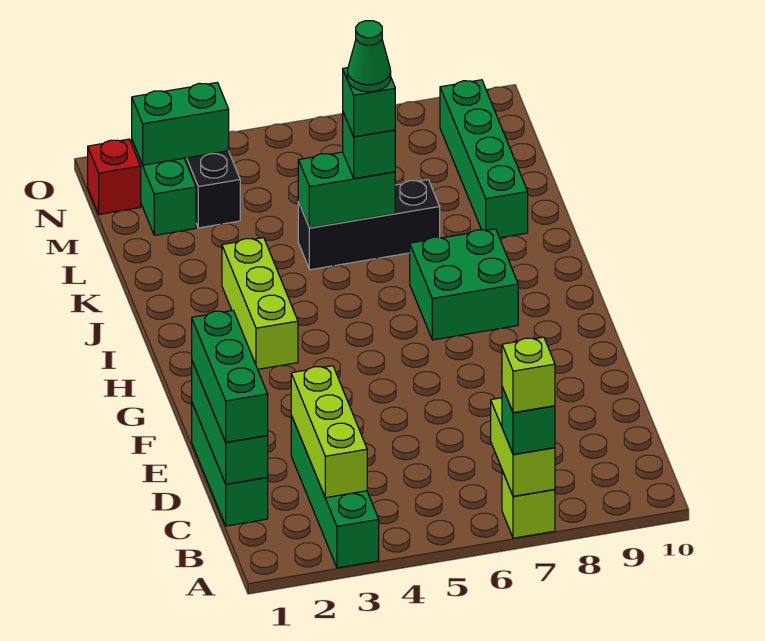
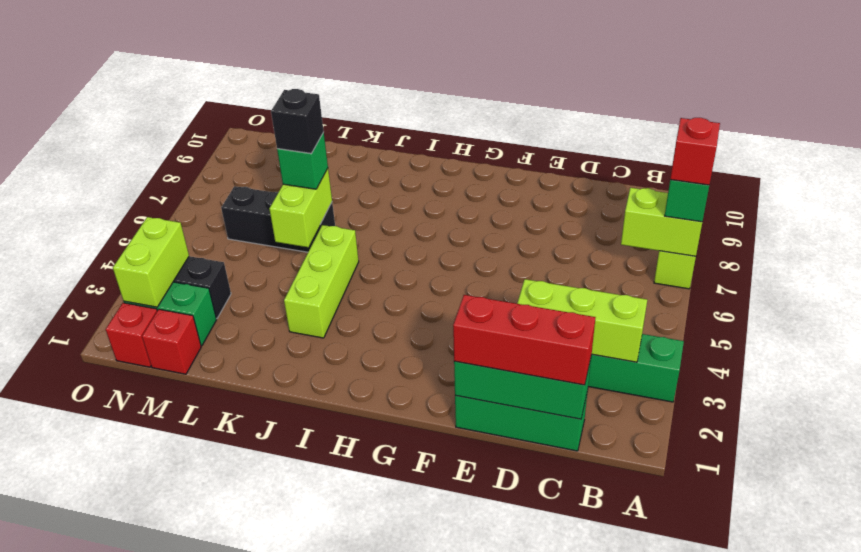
lime 1x1 brick [502,337,555,413] -> red 1x1 brick [670,118,720,185]
green 1x3 brick [192,310,268,442] -> red 1x3 brick [453,295,596,385]
lime 1x3 brick [222,238,298,369] -> lime 1x3 brick turned to [284,225,359,338]
green 2x2 brick [410,229,518,340] -> none
black 1x3 brick [298,180,440,270] -> black 1x3 brick turned to [221,186,335,252]
green 1x2 brick [298,152,395,228] -> lime 1x2 brick [269,169,332,247]
green 1x1 brick [343,68,395,137] -> black 1x1 brick [271,89,324,153]
green 1x1 cone [347,21,391,92] -> none
green 1x4 brick [440,80,528,238] -> none
none -> red 1x1 brick [142,309,201,374]
green 1x2 brick [132,82,229,165] -> lime 1x2 brick [113,217,189,307]

